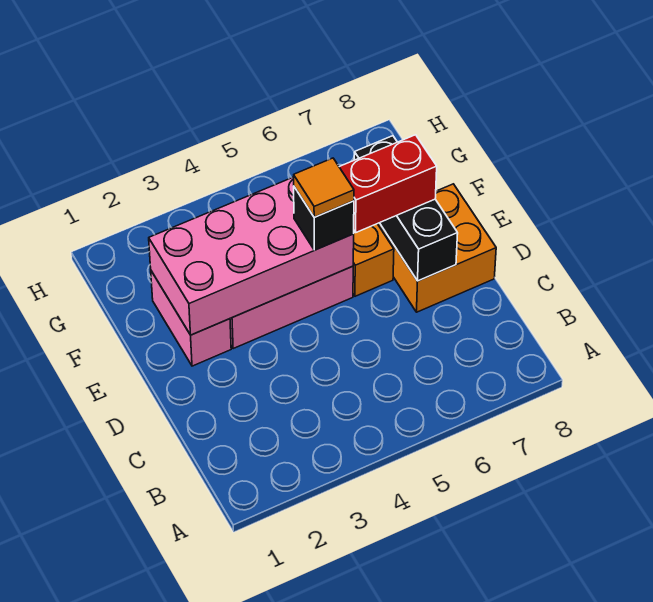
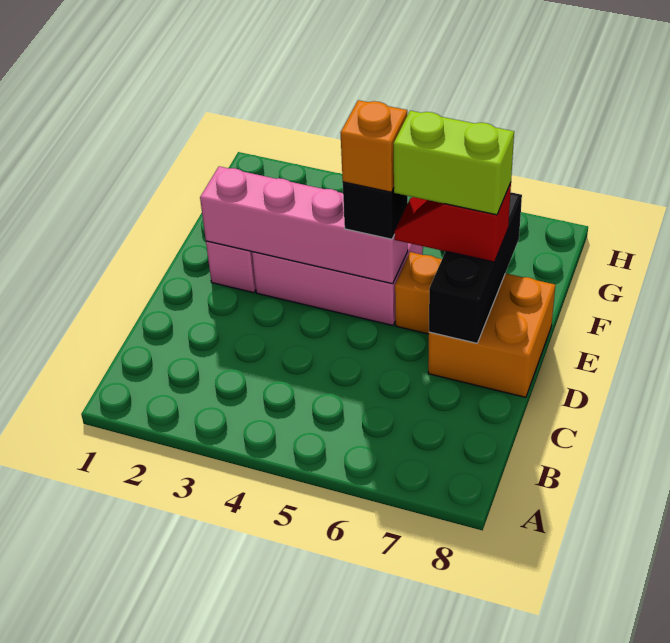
pink 2x4 brick [149,177,354,335] -> pink 1x4 brick [200,166,408,284]
orange 1x1 tile [294,158,354,217] -> orange 1x1 brick [341,100,407,192]
red 1x2 brick [340,135,437,232] -> red 1x2 slope [394,183,511,262]
none -> lime 1x2 brick [393,111,514,215]

